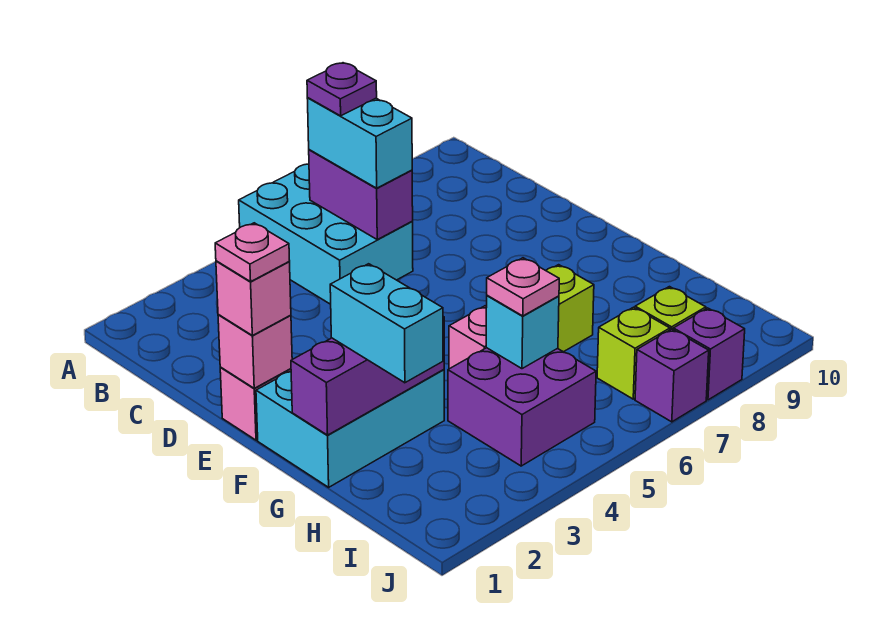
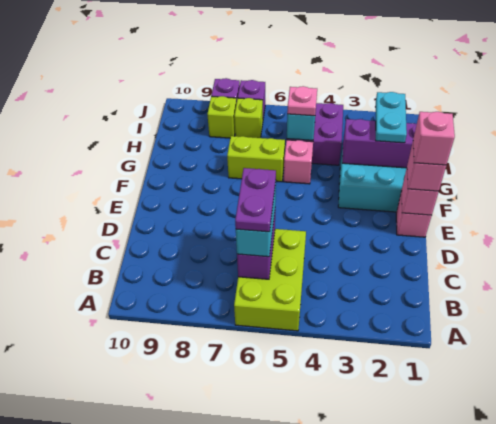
cyan 2x3 brick [239,164,413,304] -> lime 2x3 brick [234,229,306,331]
purple 1x1 plate [307,63,377,116] -> purple 1x2 plate [235,168,276,232]
pink 1x1 plate [215,223,290,282] -> pink 1x1 brick [413,112,455,165]
cyan 1x2 brick [330,264,443,383] -> cyan 1x2 plate [376,92,407,143]

